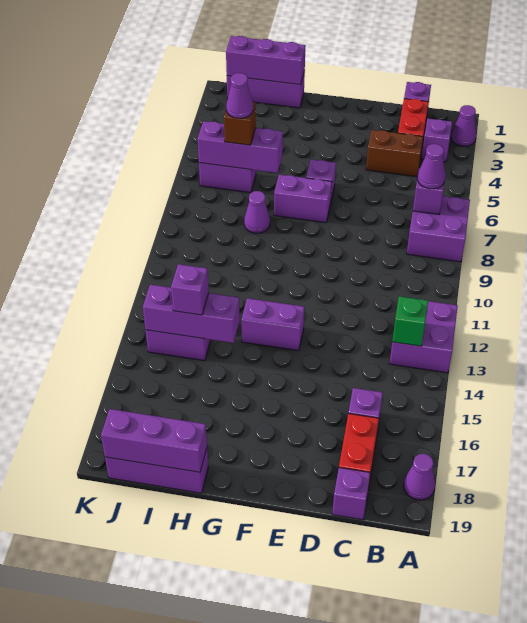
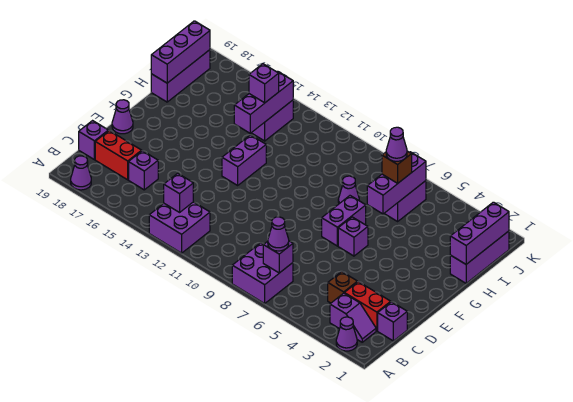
green 1x1 brick [392,296,428,346] -> purple 1x1 brick [164,173,193,212]
brown 1x2 brick [366,130,423,177] -> brown 1x1 brick [328,272,357,303]
none -> purple 1x1 cone [112,100,133,134]

